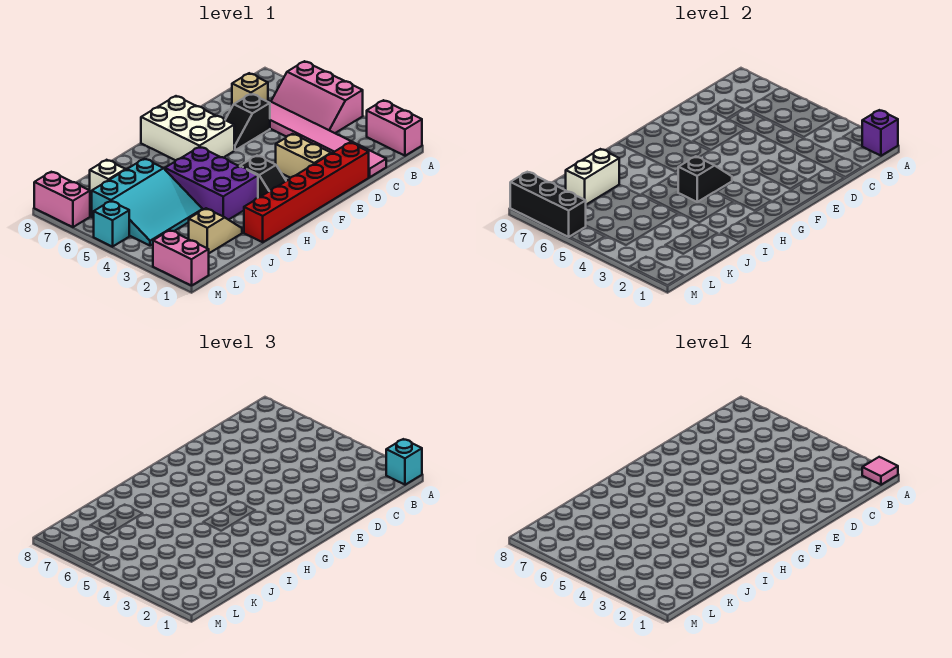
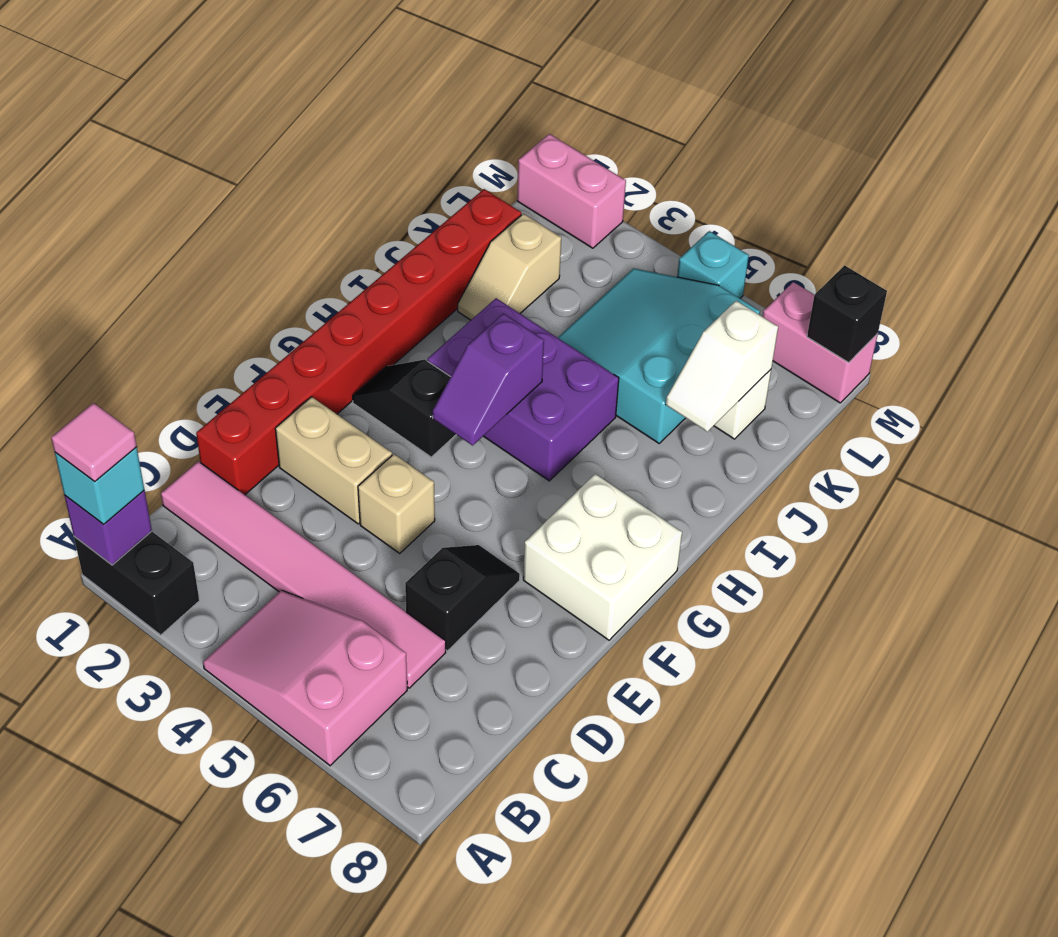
pink 1x2 brick [367,100,422,156] -> black 1x2 brick [74,531,199,635]
pink 2x3 slope [271,61,363,133] -> pink 2x3 slope turned to [203,590,407,766]
tan 1x1 brick [232,73,268,106] -> tan 1x1 brick moved to [358,454,435,553]
red 1x6 brick [244,143,369,242] -> red 1x8 brick [196,189,521,495]
white 2x3 brick [141,96,234,160] -> white 2x2 brick [523,474,682,640]
black 1x2 slope [678,156,732,202] -> purple 1x2 slope [433,313,544,445]
white 1x2 brick [566,149,619,205] -> white 1x2 slope [666,301,778,432]
black 1x3 brick [510,172,586,237] -> black 1x1 brick [807,265,887,362]

